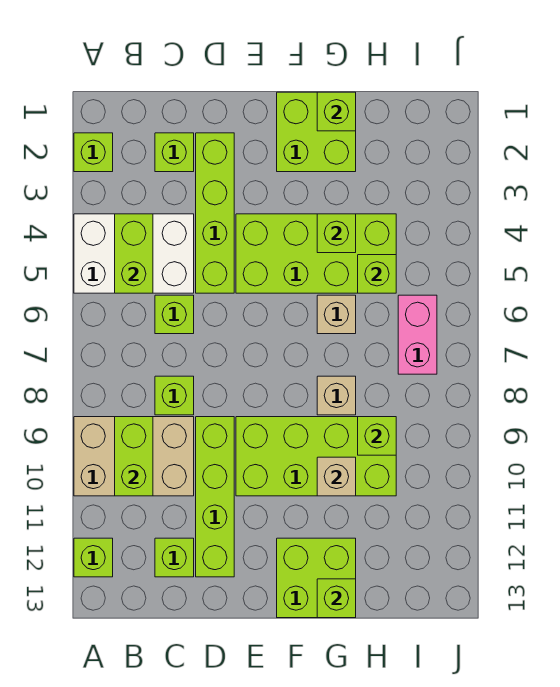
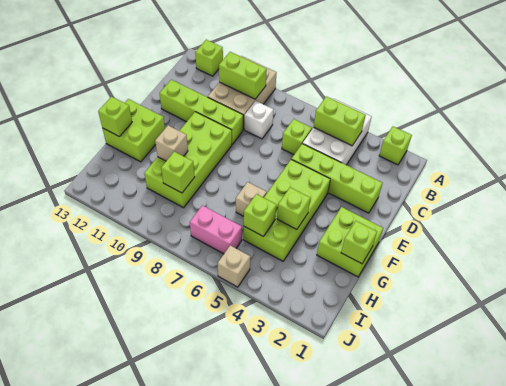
lime 1x1 brick [155,133,194,172] -> none
lime 1x1 brick [155,376,194,415] -> white 1x1 brick [245,101,273,139]
lime 1x1 brick [155,538,194,577] -> none
tan 1x1 brick [317,376,356,415] -> tan 1x1 brick moved to [218,245,250,287]

